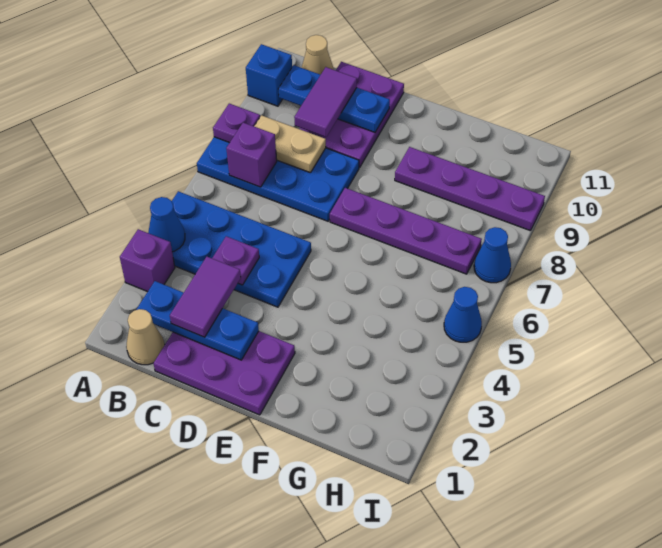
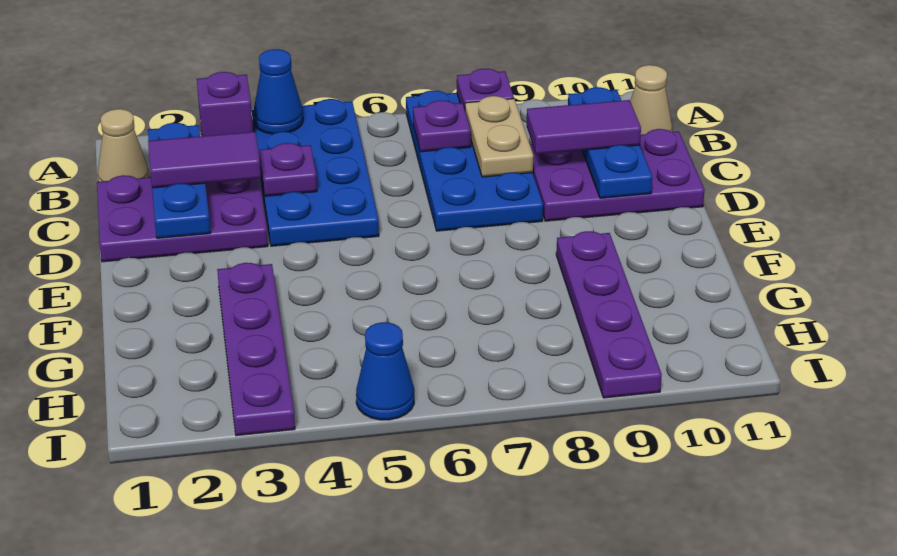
blue 1x1 brick [246,44,292,106] -> none
purple 1x1 brick [226,123,277,187] -> purple 1x1 plate [413,100,471,152]
purple 2x3 plate [154,331,295,415] -> purple 2x3 plate turned to [97,175,268,262]
purple 1x4 plate [330,188,482,274] -> purple 1x4 plate moved to [217,263,295,436]
blue 1x1 cone [474,227,511,283] -> none

